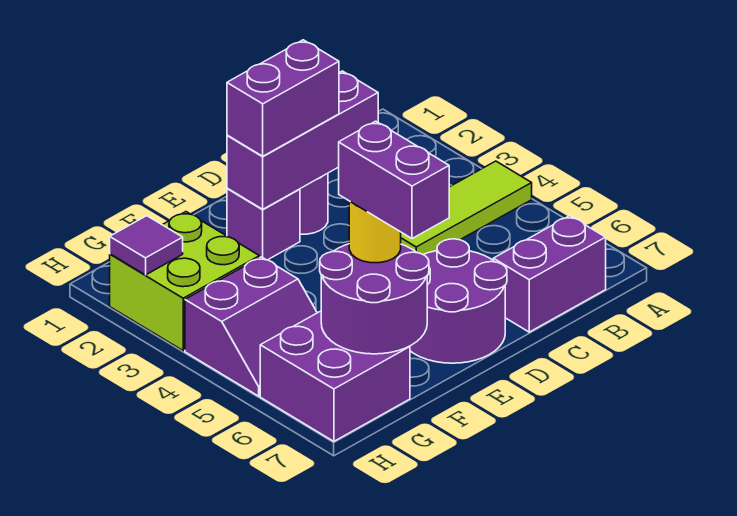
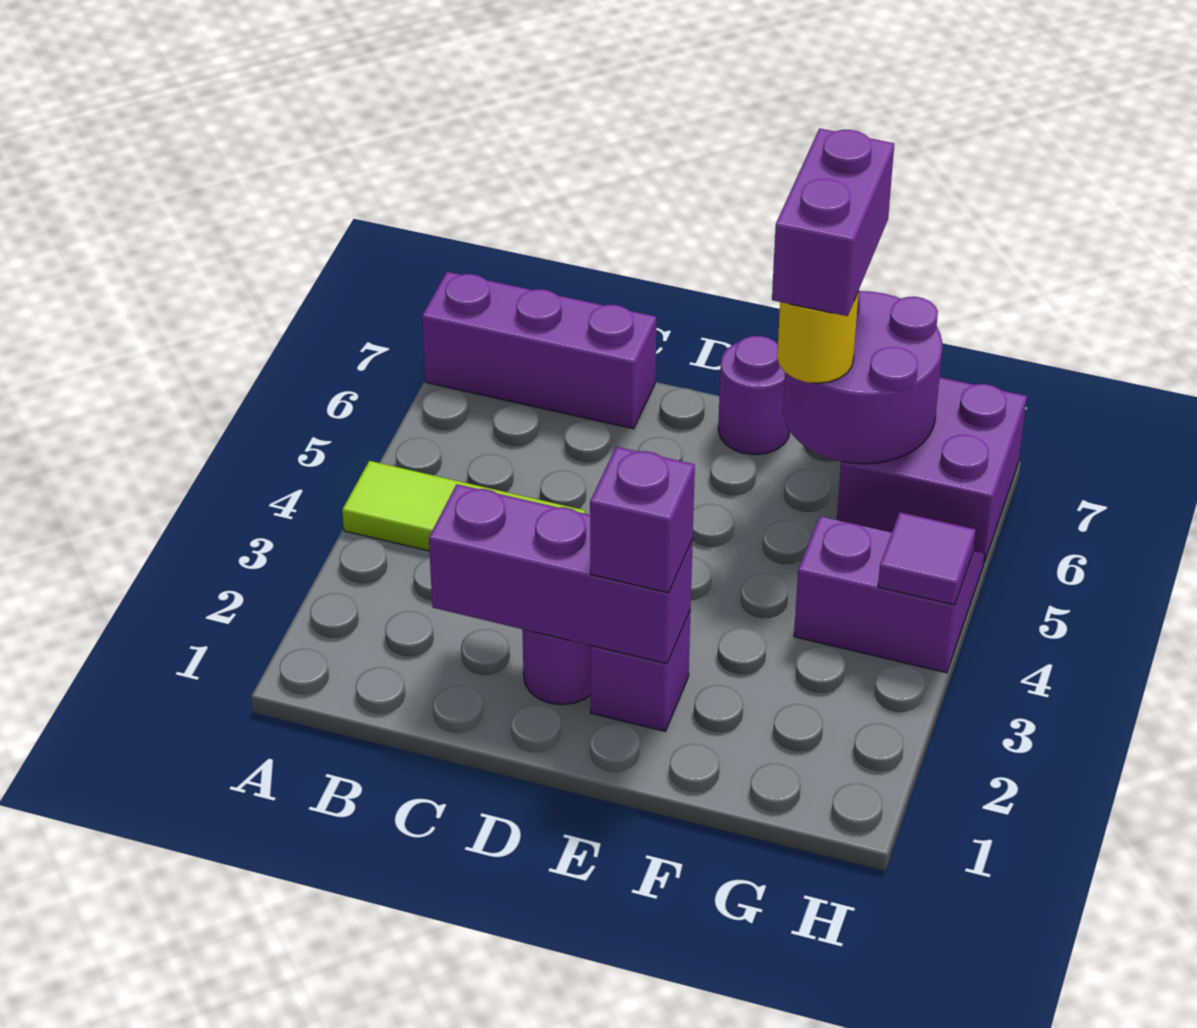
purple 1x2 brick [493,216,606,332] -> purple 1x3 brick [422,272,656,429]
purple 1x2 brick [227,40,339,156] -> purple 1x1 brick [590,447,695,593]
purple 2x2 round brick [410,239,507,363] -> purple 1x1 round brick [718,336,790,455]
lime 2x2 brick [110,212,259,351] -> none
purple 1x1 tile [110,216,183,275] -> purple 1x1 tile moved to [878,512,976,605]

